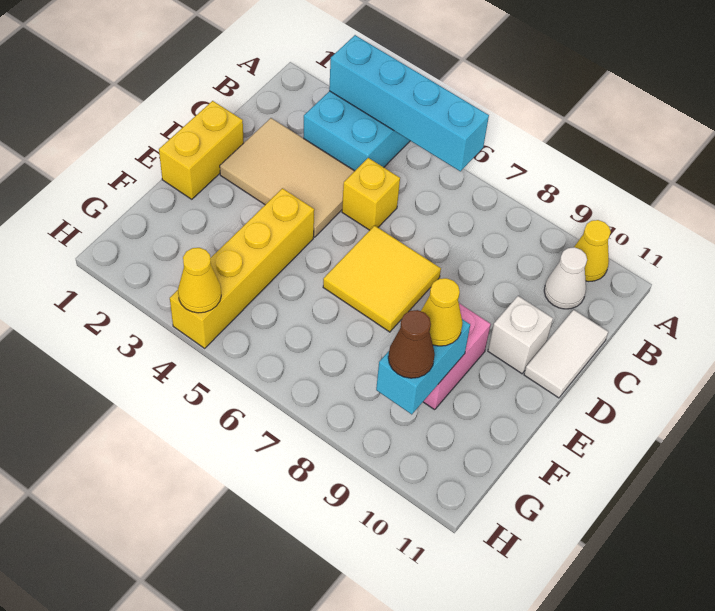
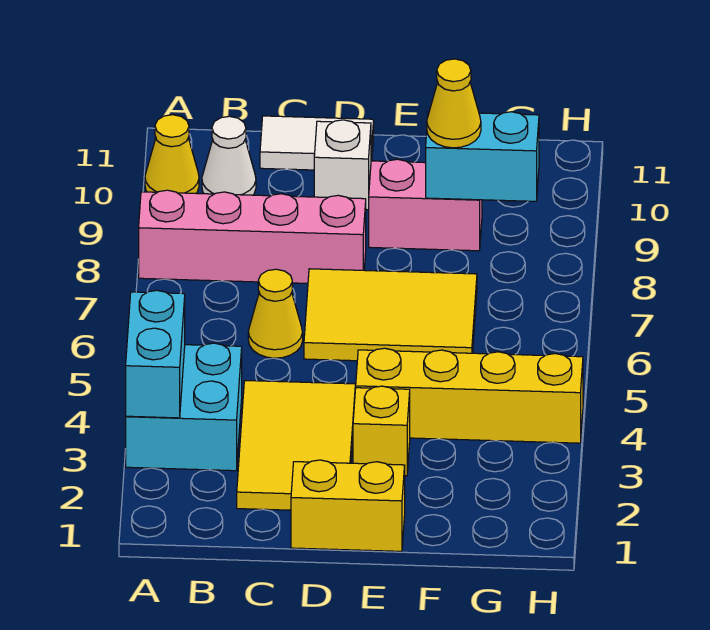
cyan 1x4 brick [329,35,489,171] -> cyan 1x2 brick [126,290,185,418]
none -> pink 1x4 brick [139,190,366,283]
tan 2x3 tile [220,118,354,237] -> yellow 2x3 tile [237,381,355,510]
yellow 1x1 brick [342,158,400,230] -> yellow 1x1 brick moved to [353,386,410,476]
yellow 2x2 tile [323,226,441,332] -> yellow 2x3 tile [304,269,477,361]
brown 1x1 cone [388,310,435,378] -> none
yellow 1x1 cone [178,248,221,313] -> yellow 1x1 cone moved to [248,269,303,358]

